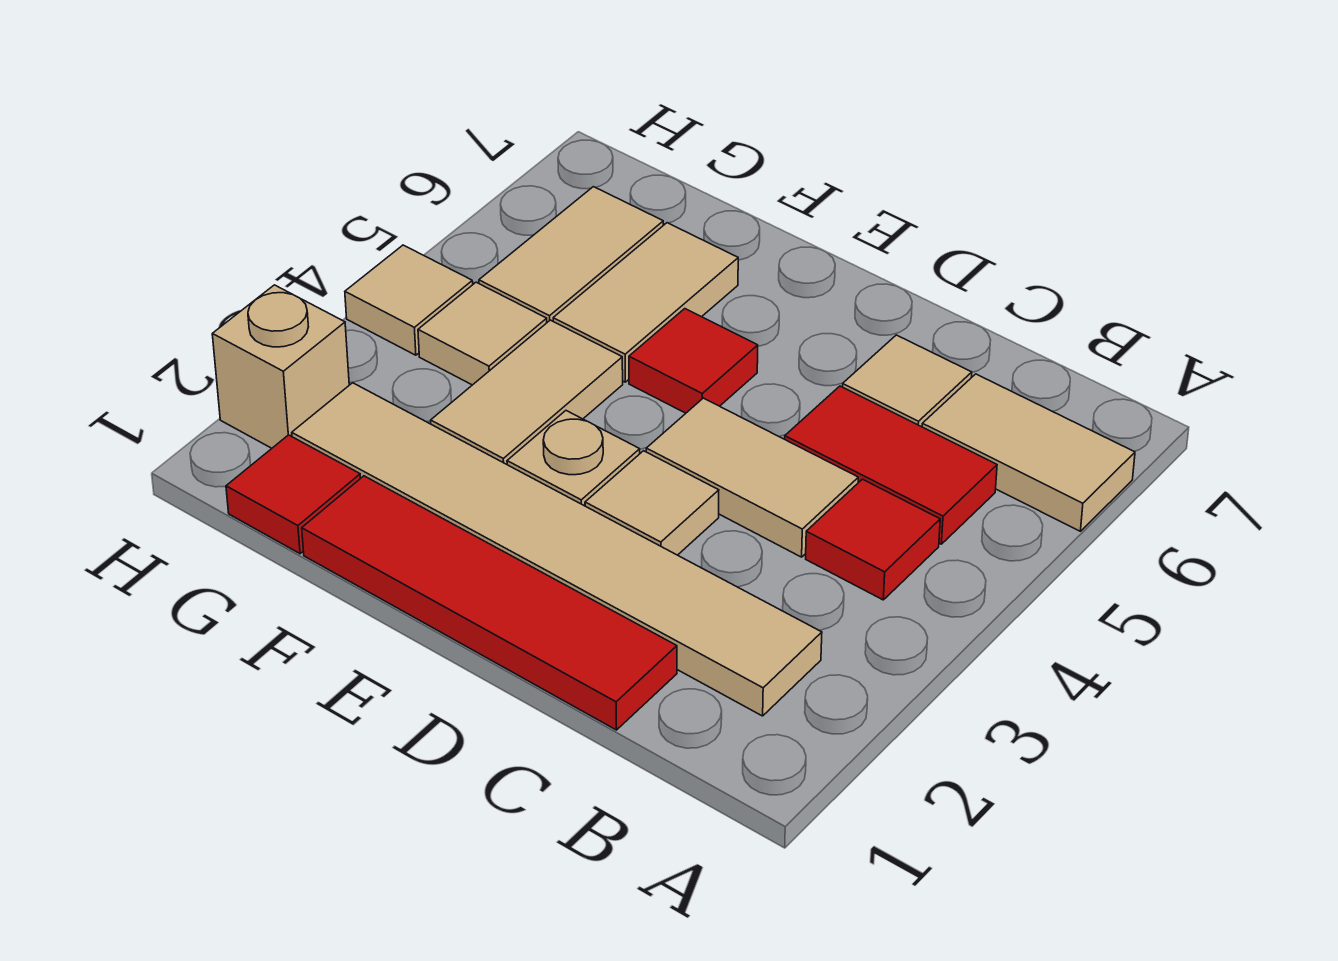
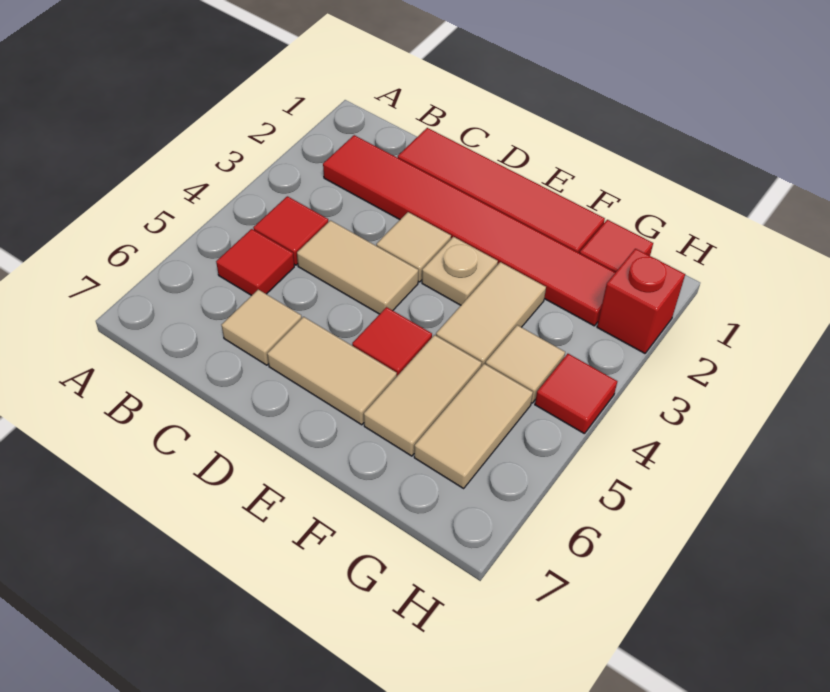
tan 1x2 tile [922,374,1135,531] -> tan 1x2 tile moved to [267,317,397,425]
tan 1x6 tile [292,383,822,716] -> red 1x6 tile [323,135,616,326]
red 1x2 tile [785,386,997,544] -> red 1x1 tile [216,229,294,295]
tan 1x1 brick [212,285,349,448] -> red 1x1 brick [597,249,685,353]
tan 1x1 tile [345,245,473,355] -> red 1x1 tile [535,354,617,434]

